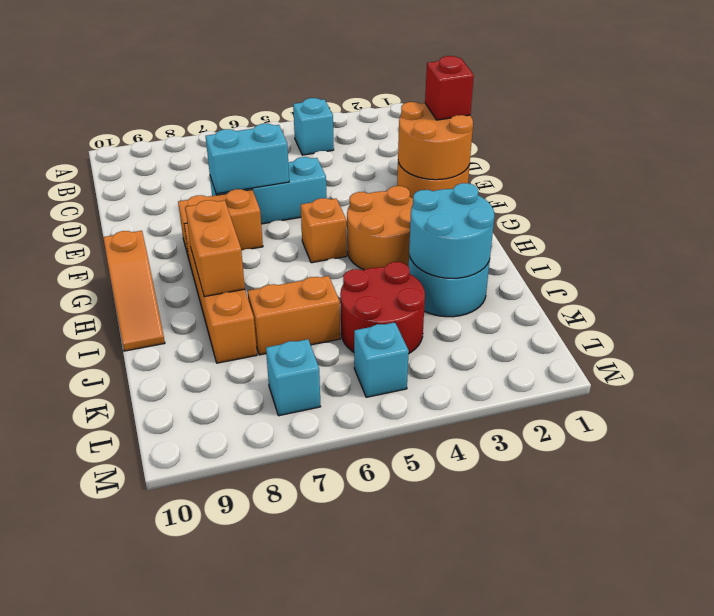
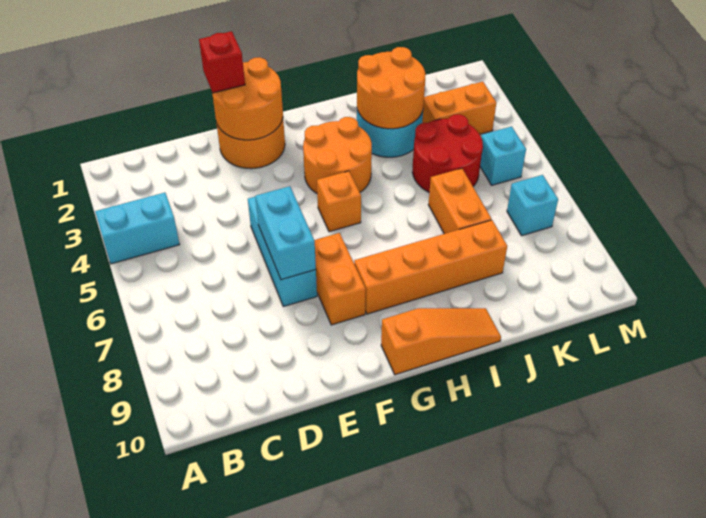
cyan 1x1 brick [293,98,334,155] -> cyan 1x2 brick [95,193,180,264]
orange 1x2 brick [185,200,245,297] -> orange 1x2 brick moved to [422,82,496,134]
cyan 2x2 round brick [409,183,494,278] -> orange 2x2 round brick [357,47,425,129]

